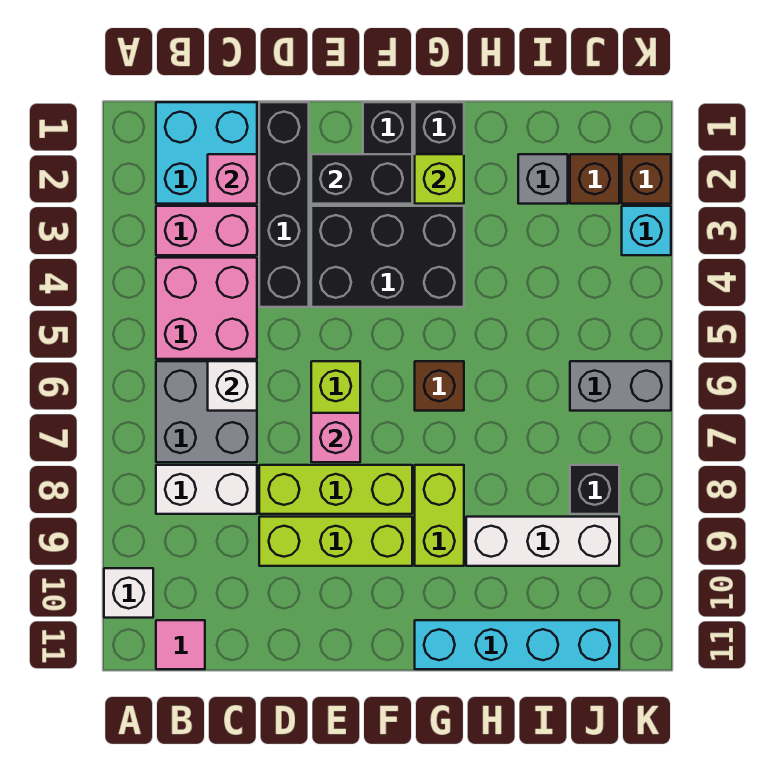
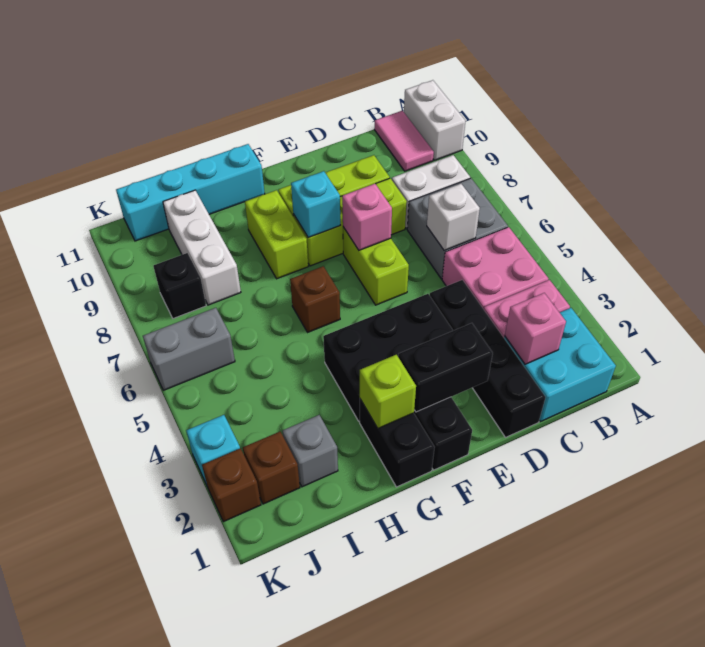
white 1x1 brick [104,568,153,618] -> white 1x2 brick [404,80,465,160]
pink 1x1 tile [156,620,205,669] -> pink 1x2 tile [374,111,434,171]
none -> cyan 1x1 brick [291,171,340,237]
white 1x3 brick [466,517,619,566] -> white 1x3 brick turned to [163,190,241,305]

